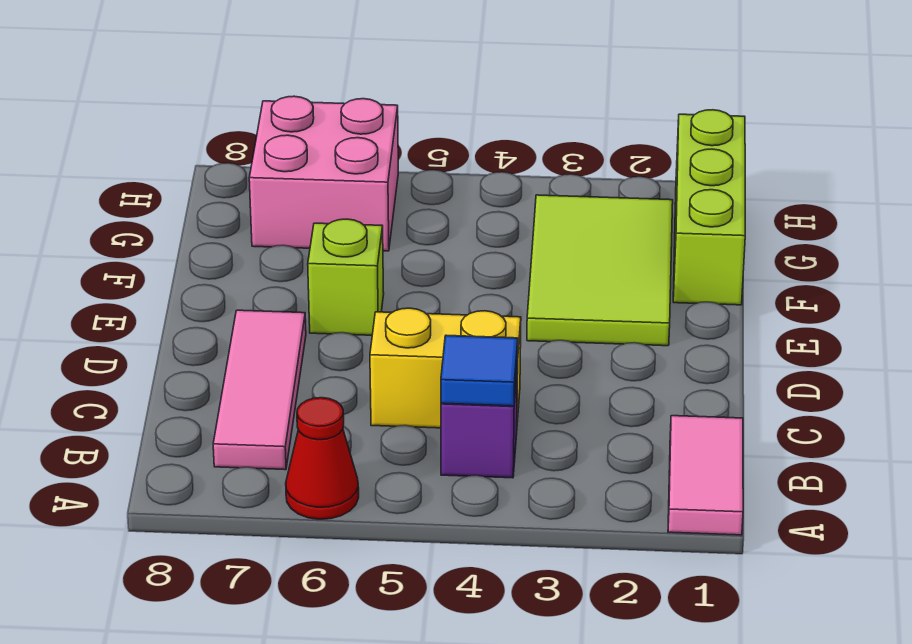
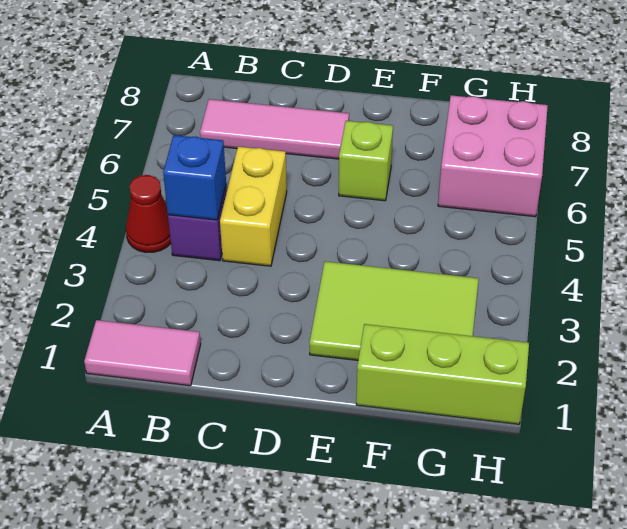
red 1x1 cone [286,398,359,519] -> red 1x1 cone moved to [126,175,171,253]
blue 1x1 tile [441,335,518,406] -> blue 1x1 brick [163,135,226,220]

